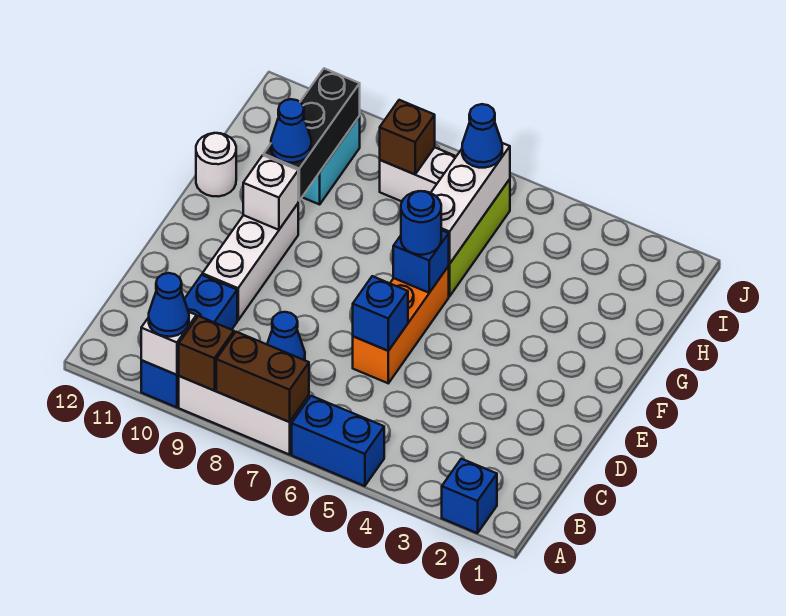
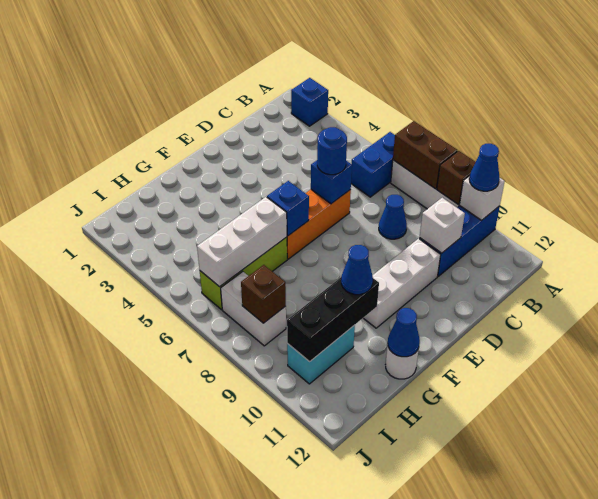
blue 1x2 brick [292,396,384,486] -> blue 1x2 brick turned to [351,132,395,197]
blue 1x1 round brick [401,191,441,255] -> blue 1x1 round brick moved to [317,127,347,175]
white 1x1 brick [243,155,298,230] -> white 1x1 brick moved to [420,198,465,253]
blue 1x1 cone [462,104,502,168] -> blue 1x1 cone moved to [388,308,420,357]

